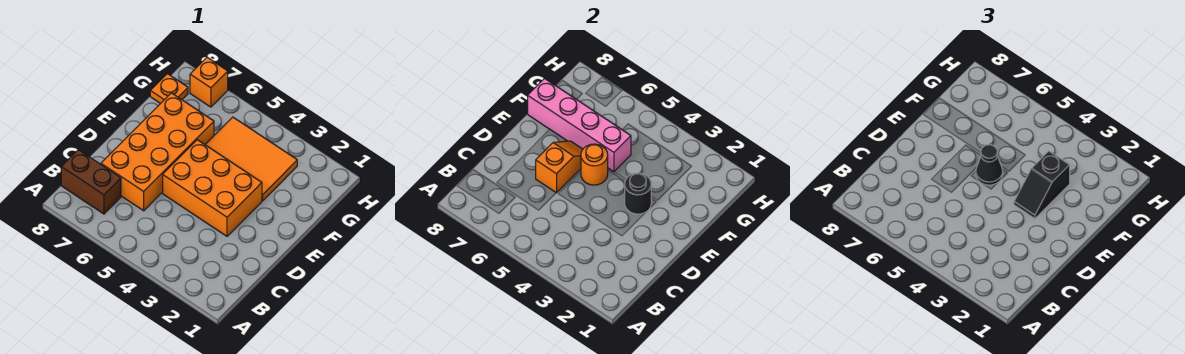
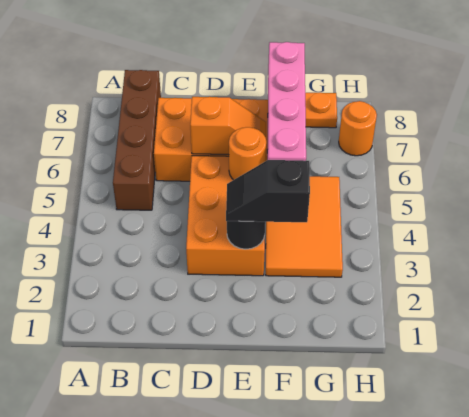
brown 1x2 brick [61,150,121,214] -> brown 1x4 brick [113,70,161,210]
black 1x1 cone [976,145,1003,185] -> none
orange 1x1 brick [190,57,228,107] -> orange 1x1 round brick [339,101,377,156]

